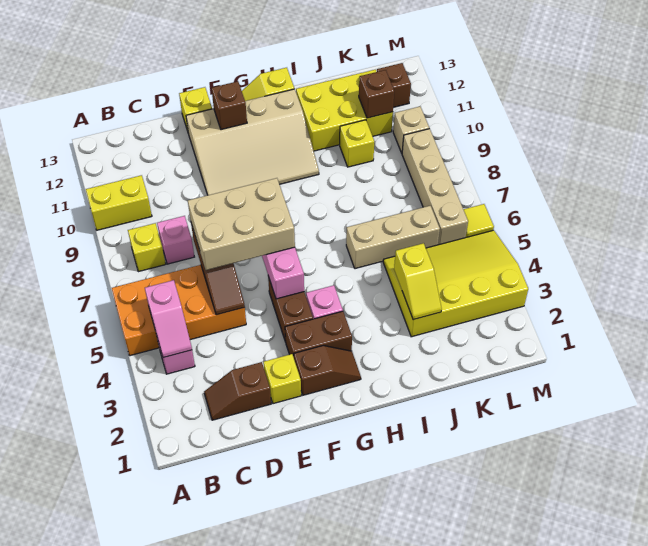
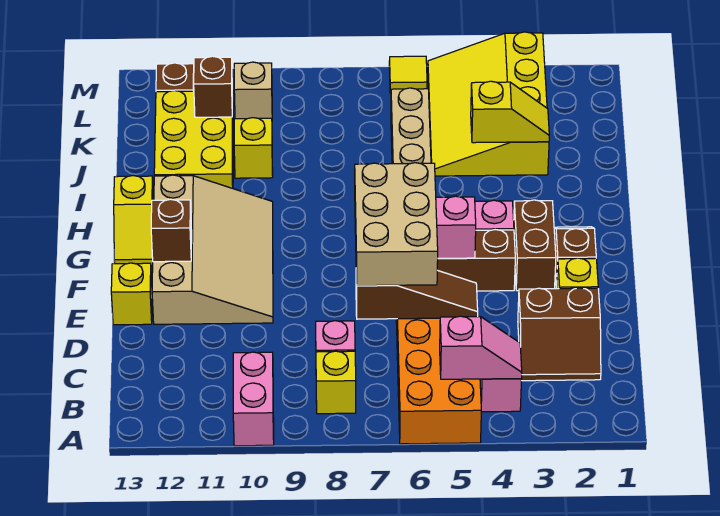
yellow 1x2 brick [86,175,152,230] -> pink 1x2 brick [233,352,274,446]
brown 1x2 slope [204,362,271,420] -> brown 2x2 slope [518,288,601,381]
tan 1x4 brick [402,129,468,245] -> none

